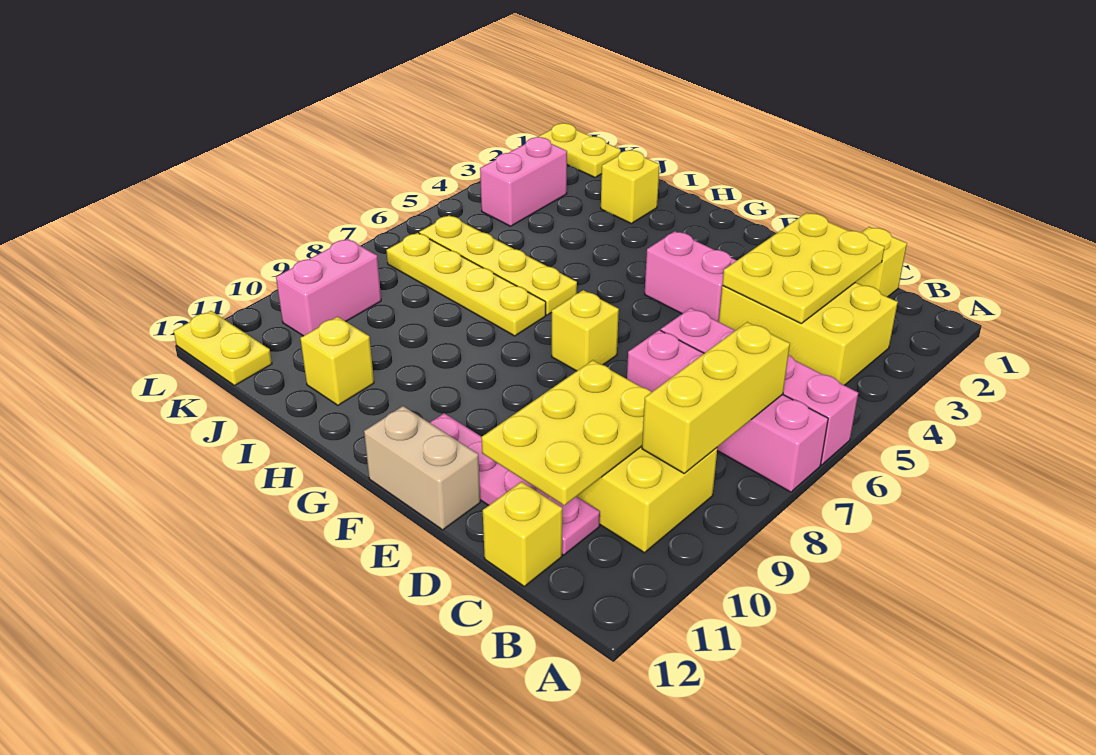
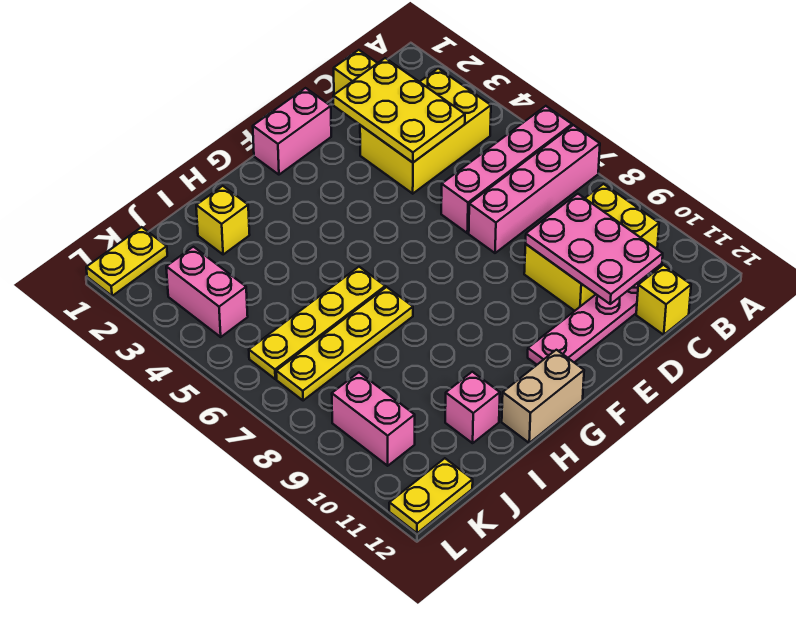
yellow 1x3 brick [642,322,790,474] -> none
yellow 2x3 plate [482,360,651,505] -> pink 2x3 plate [526,194,663,304]
pink 1x2 brick [645,231,737,322] -> pink 1x2 brick moved to [253,88,331,175]
tan 1x2 brick [364,406,480,530] -> tan 1x2 brick moved to [502,350,584,443]
yellow 1x1 brick [552,290,619,371] -> none
yellow 1x1 brick [300,317,374,405] -> pink 1x1 brick [445,372,500,443]

